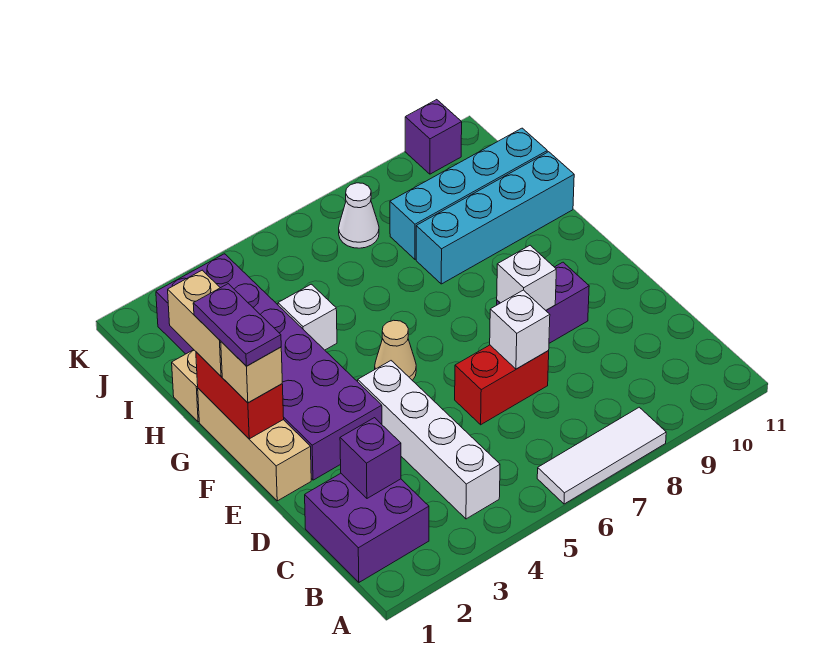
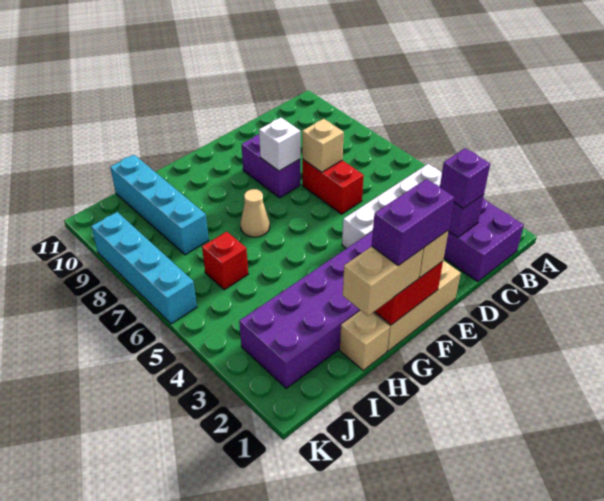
white 1x3 tile [537,407,666,504] -> none
white 1x1 brick [490,290,550,369] -> tan 1x1 brick [302,119,344,172]
purple 1x2 plate [193,284,281,366] -> purple 1x2 brick [372,179,454,266]
tan 1x1 cone [375,320,416,380] -> tan 1x1 cone moved to [241,189,270,237]
white 1x1 brick [278,284,337,350] -> none
cyan 1x4 brick [416,152,574,284] -> cyan 1x4 brick moved to [91,212,197,324]
none -> red 1x1 brick [202,232,248,290]
white 1x1 cone [339,183,379,248] -> none
purple 1x1 brick [405,100,462,174] -> purple 1x1 brick moved to [440,148,490,209]

